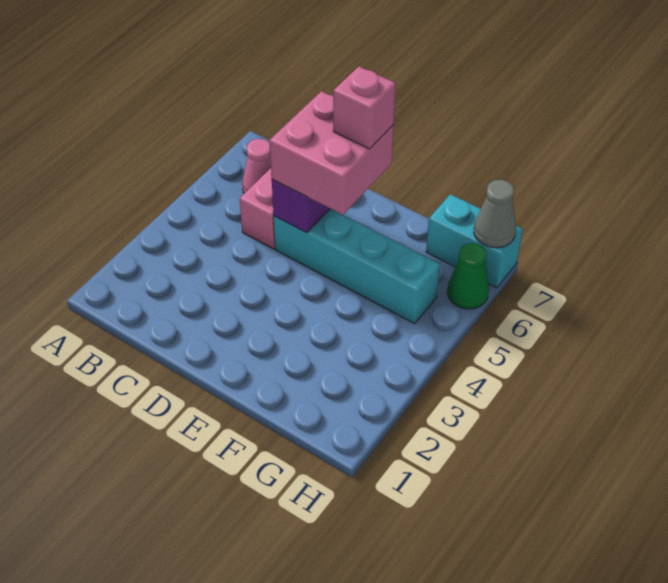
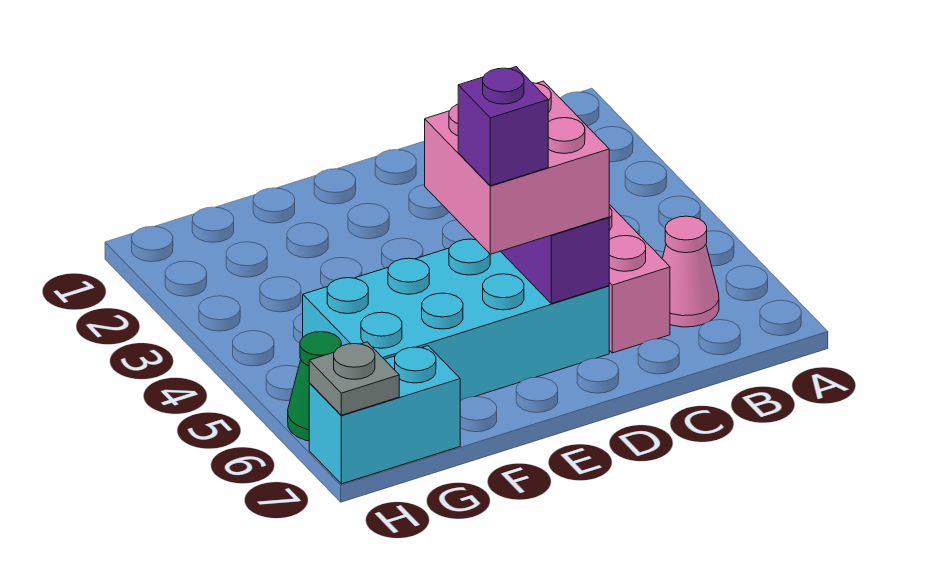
cyan 1x4 brick [274,209,440,324] -> cyan 2x4 brick [303,239,609,401]
pink 1x1 brick [333,66,396,149] -> purple 1x1 brick [458,67,548,186]
grey 1x1 cone [474,180,516,248] -> grey 1x1 plate [309,342,399,415]

